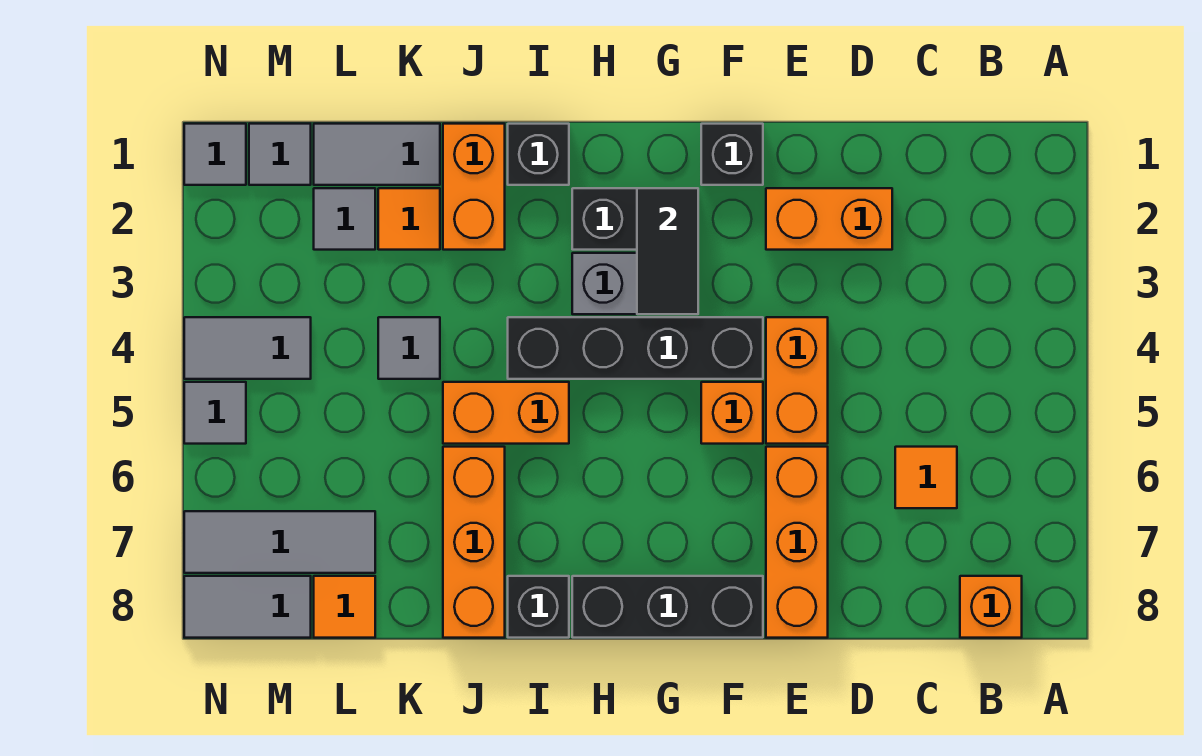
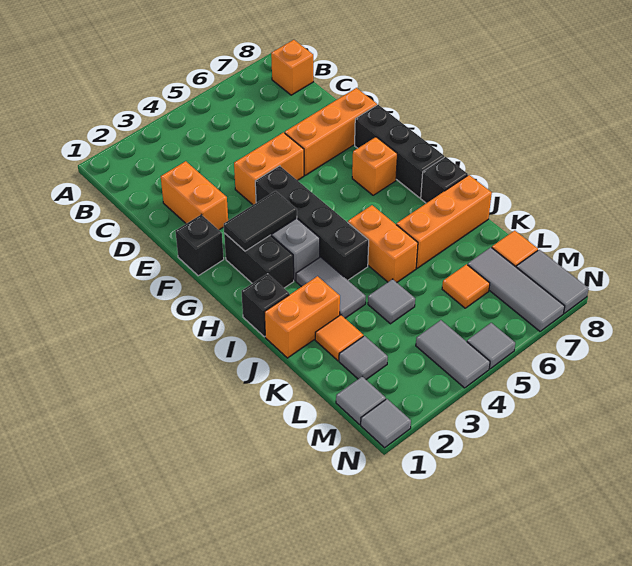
orange 1x1 tile [895,447,957,508] -> orange 1x1 tile moved to [442,264,490,308]
orange 1x1 brick [701,382,763,444] -> orange 1x1 brick moved to [352,137,397,195]
grey 1x2 tile [314,124,440,185] -> grey 1x2 tile moved to [296,257,366,318]

